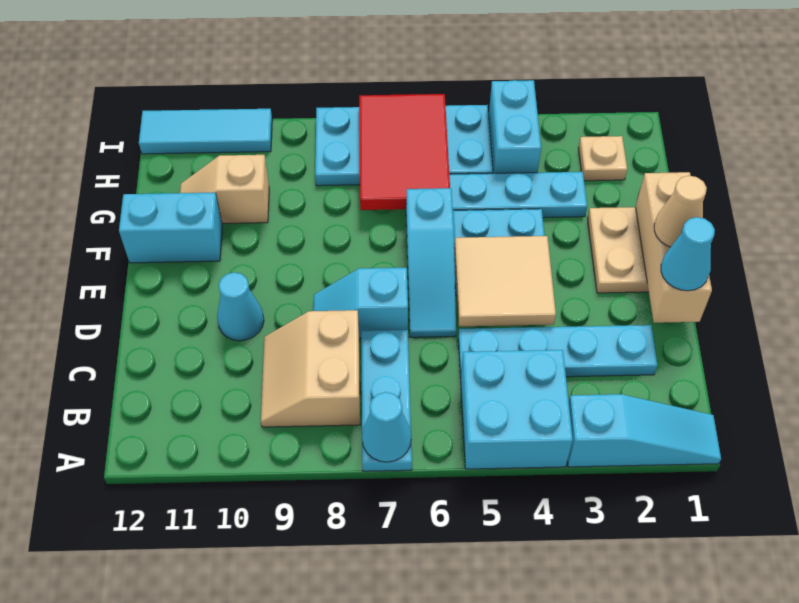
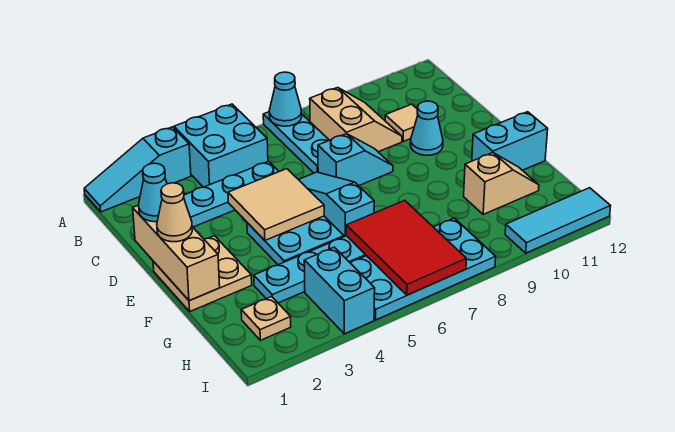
none -> tan 1x1 tile [385,104,418,141]

